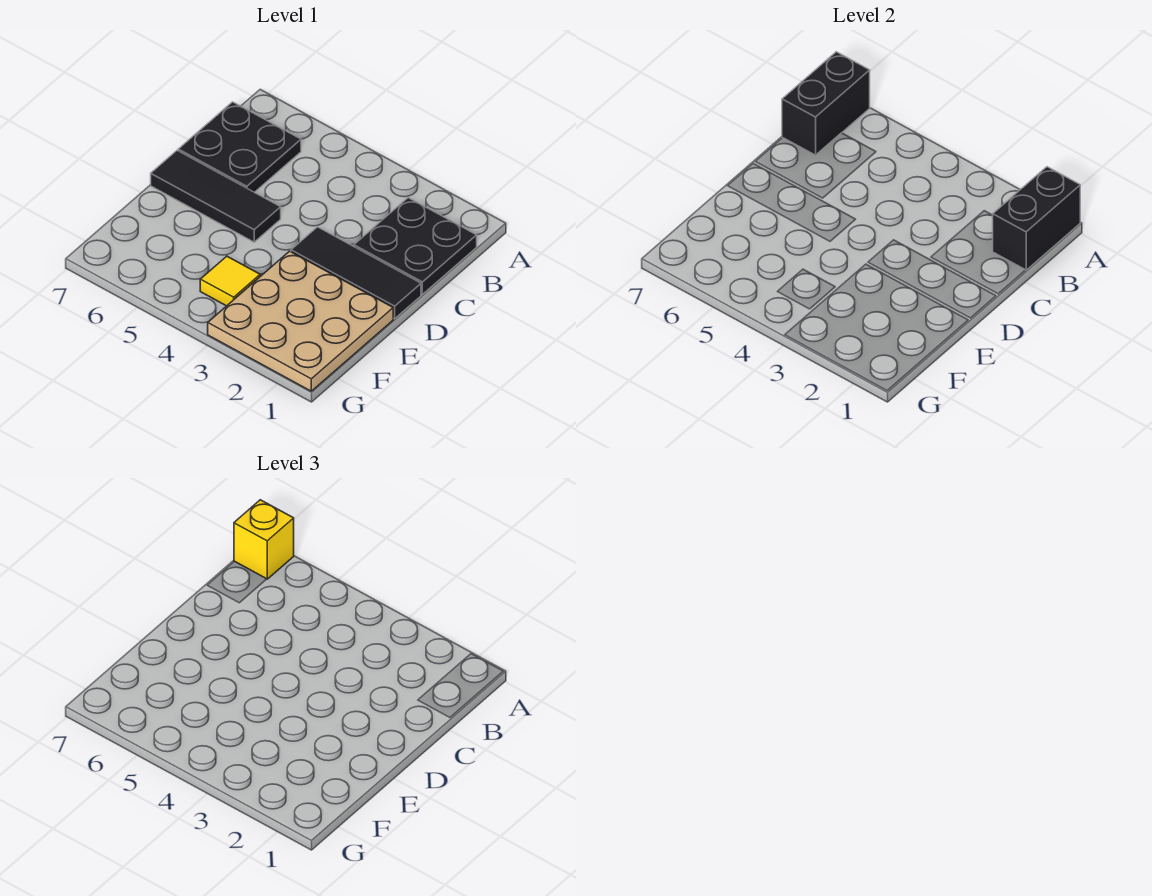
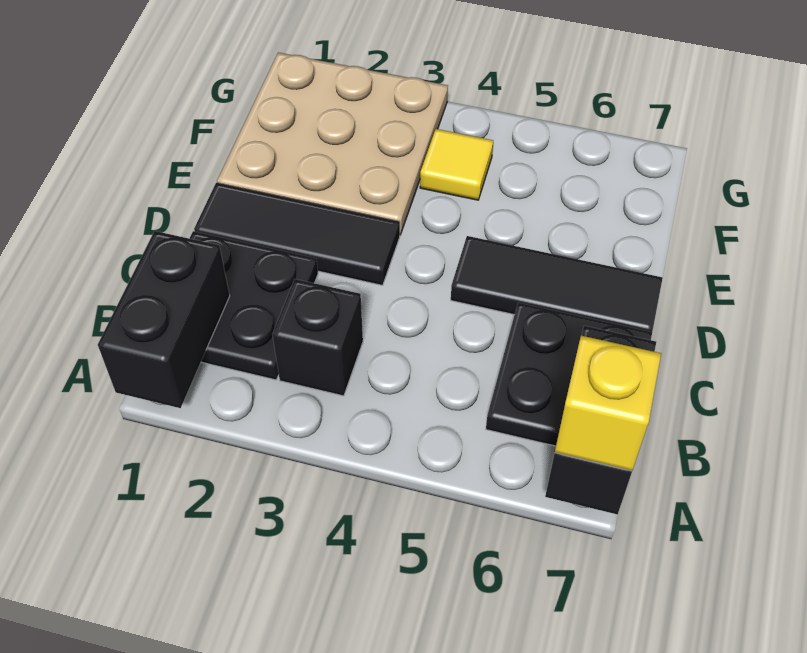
none -> black 1x1 brick [272,279,363,396]

